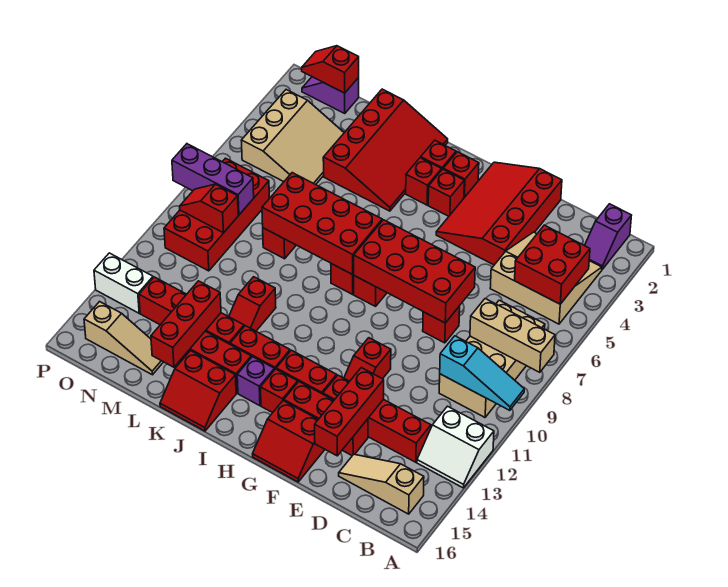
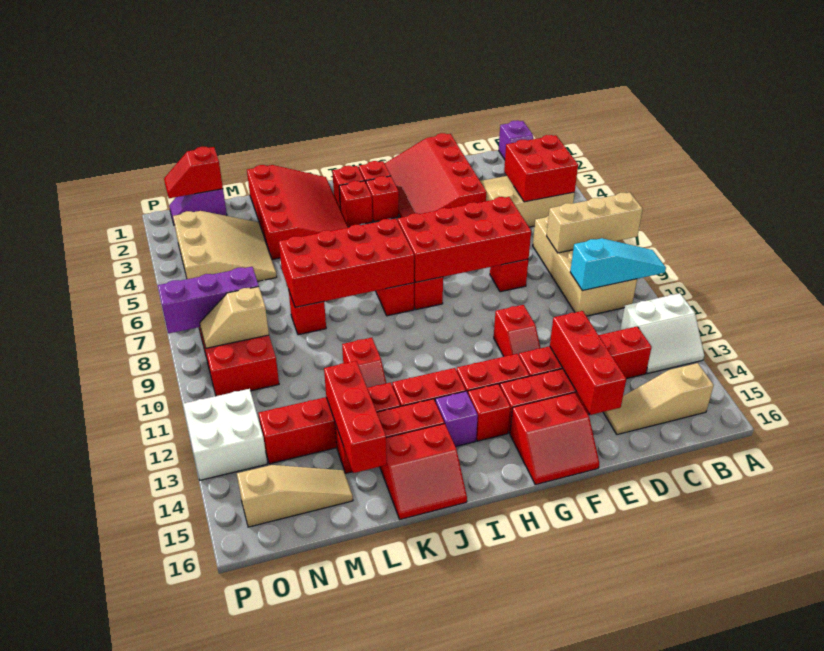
red 1x2 slope [180,184,238,233] -> tan 1x2 slope [200,287,269,348]
white 1x2 brick [94,253,153,313] -> white 2x2 brick [183,389,267,480]

